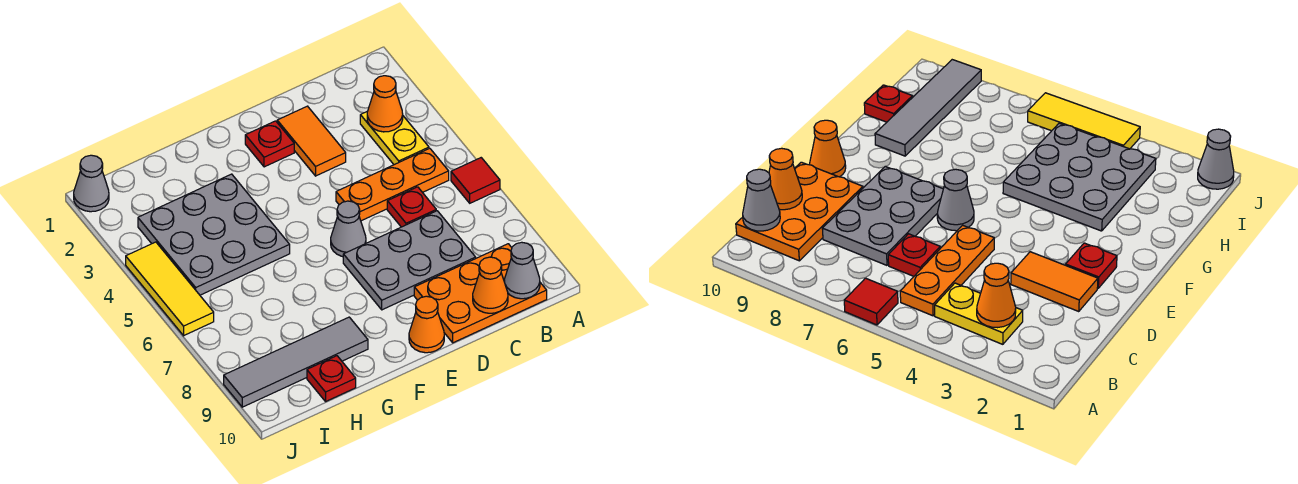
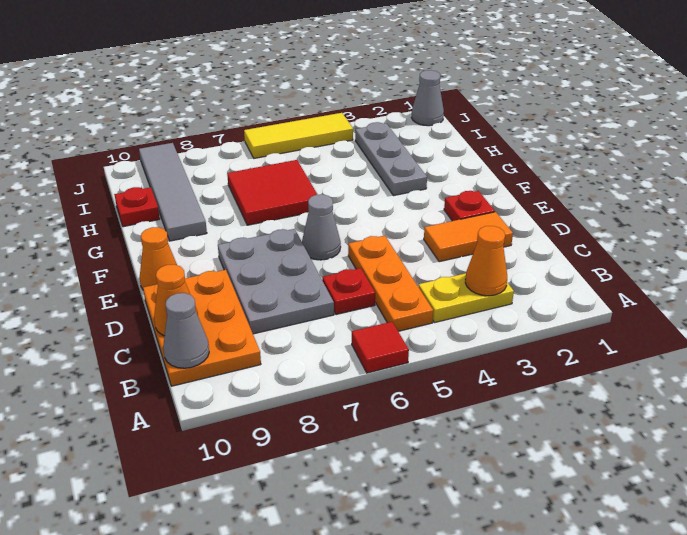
grey 3x3 plate [138,174,290,295] -> grey 1x3 plate [355,122,427,196]
none -> red 2x2 tile [227,160,318,225]

